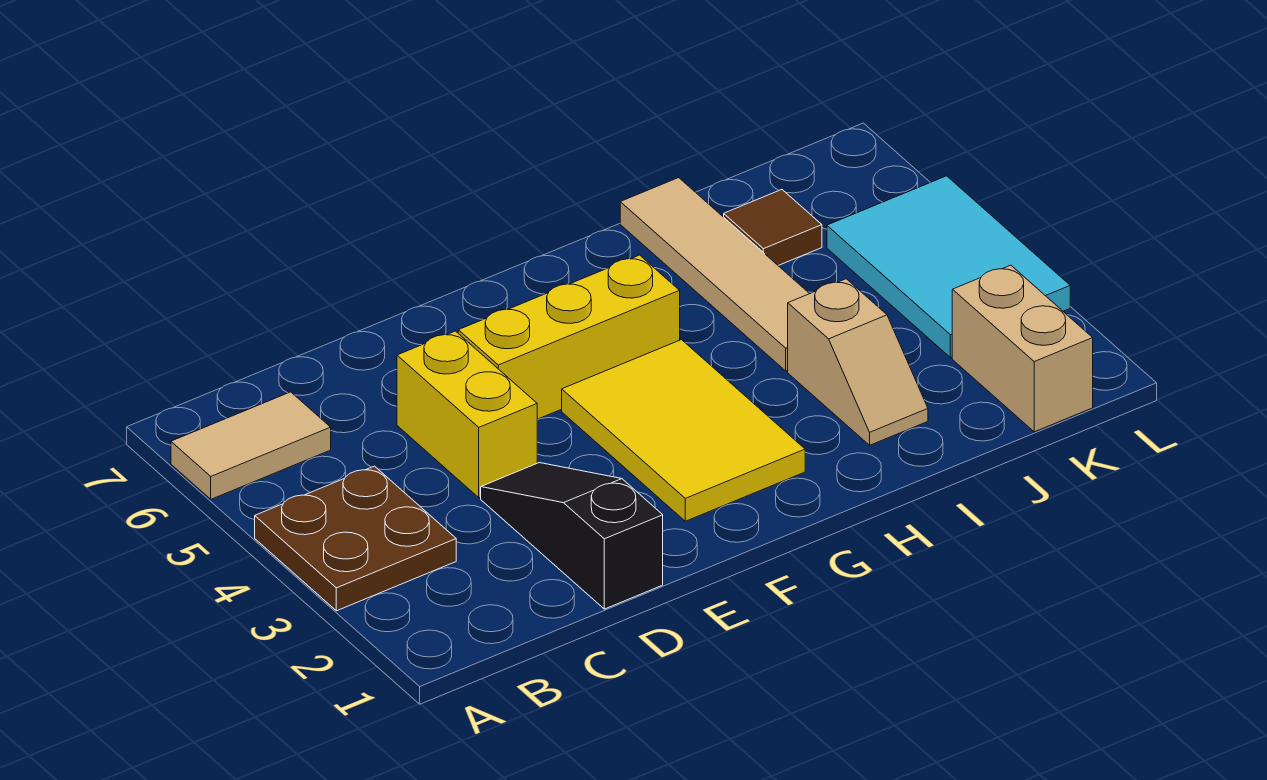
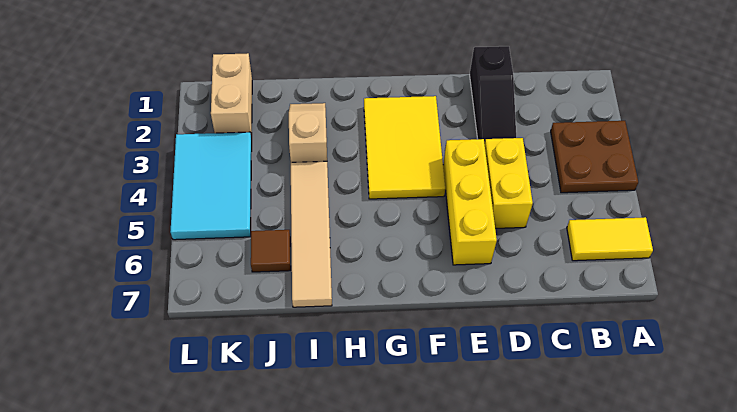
tan 1x2 tile [171,392,331,499] -> yellow 1x2 tile [567,217,653,261]
yellow 1x3 brick [458,255,680,419] -> yellow 1x3 brick turned to [443,139,497,265]

